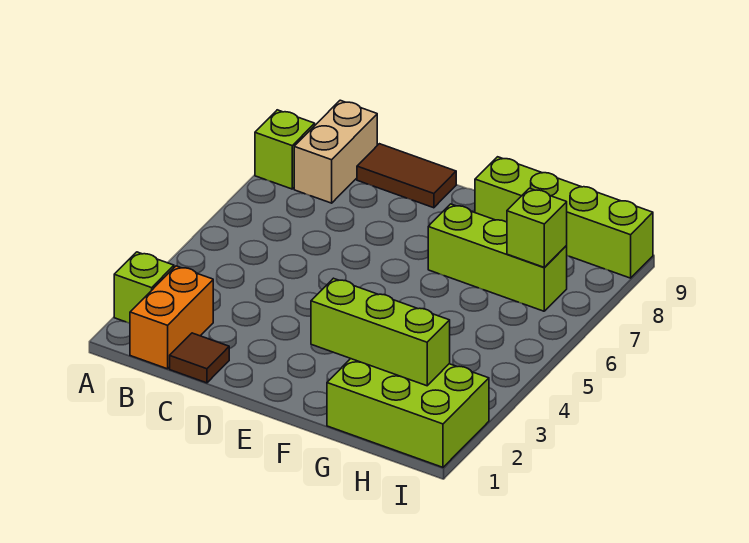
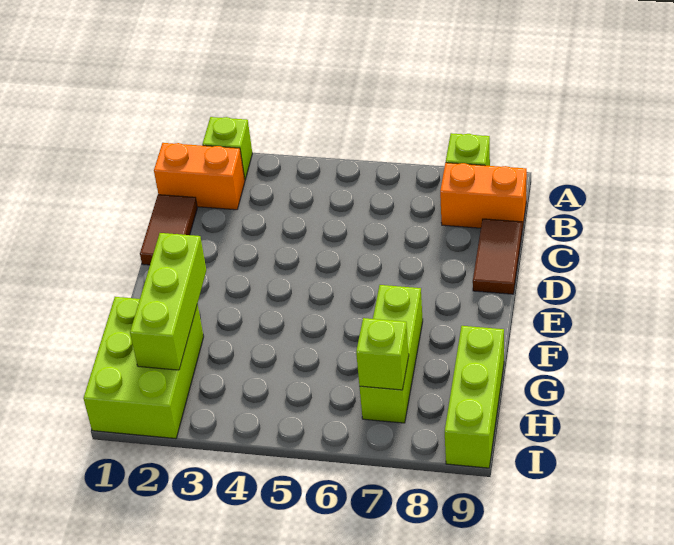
tan 1x2 brick [294,100,377,203] -> orange 1x2 brick [440,163,527,230]
brown 1x1 tile [170,333,229,383] -> brown 1x2 tile [140,195,197,265]
lime 1x4 brick [475,157,653,278] -> lime 1x3 brick [445,326,504,468]

